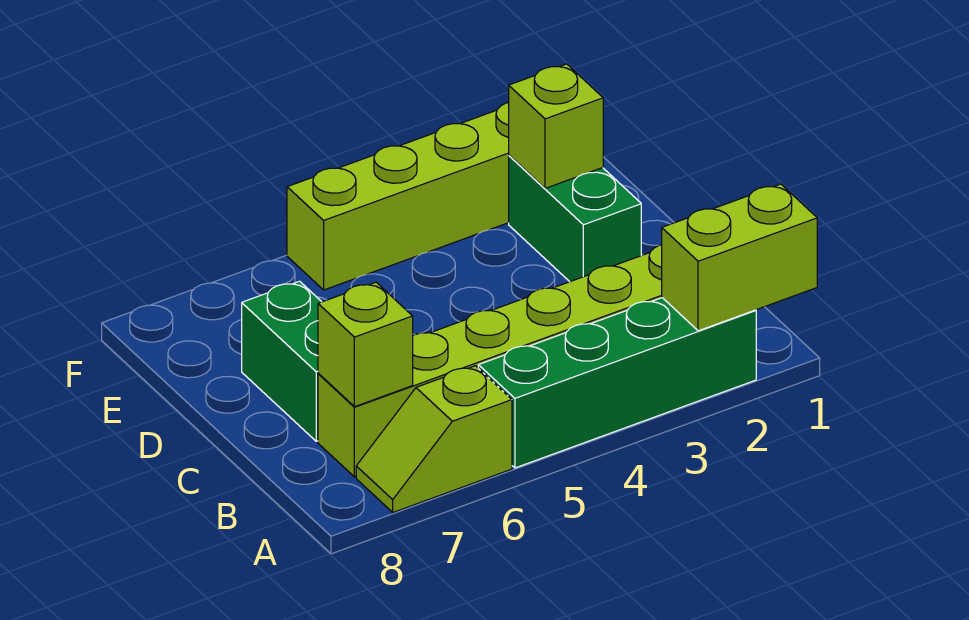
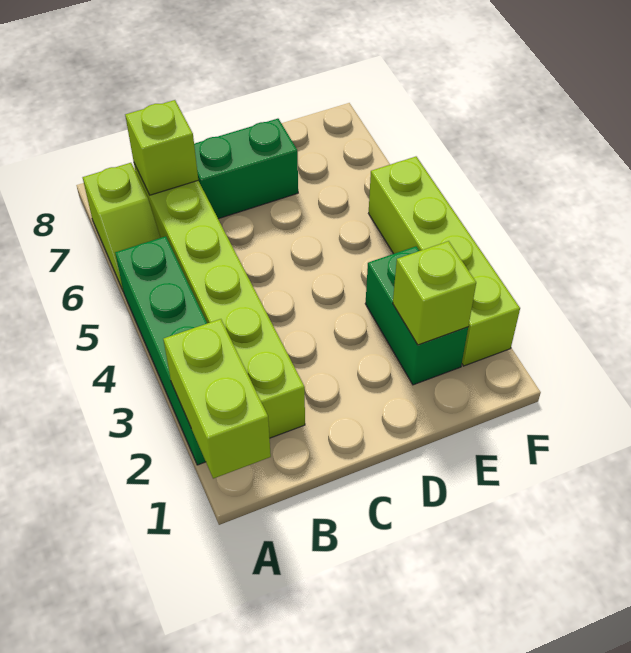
lime 1x2 slope [356,366,512,512] -> lime 1x2 slope turned to [83,163,161,292]
green 1x2 brick [509,156,641,282] -> green 1x2 brick turned to [365,246,468,385]

